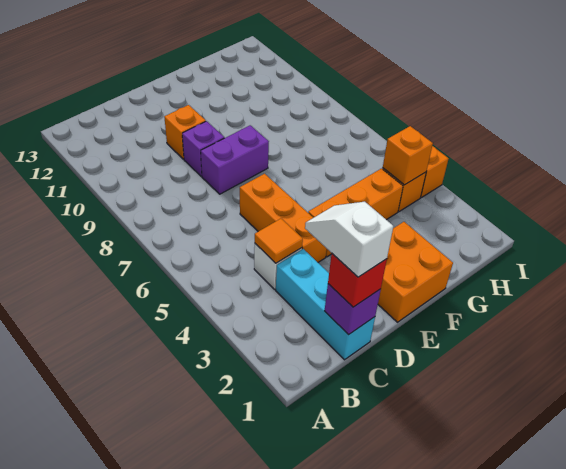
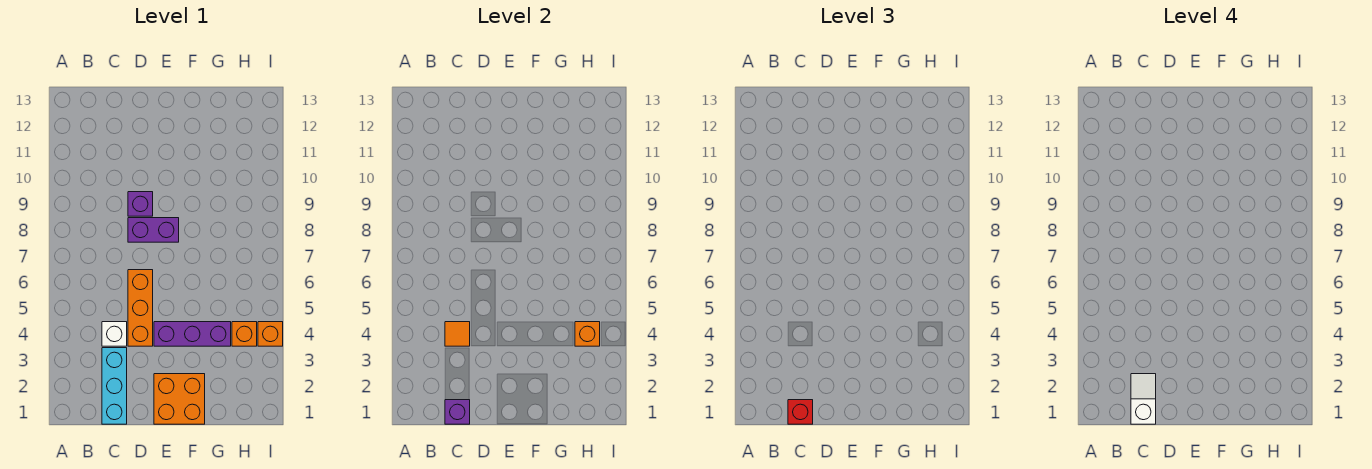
orange 1x1 brick [164,105,206,159] -> none
orange 1x3 brick [308,169,403,257] -> purple 1x3 brick [154,322,231,346]

